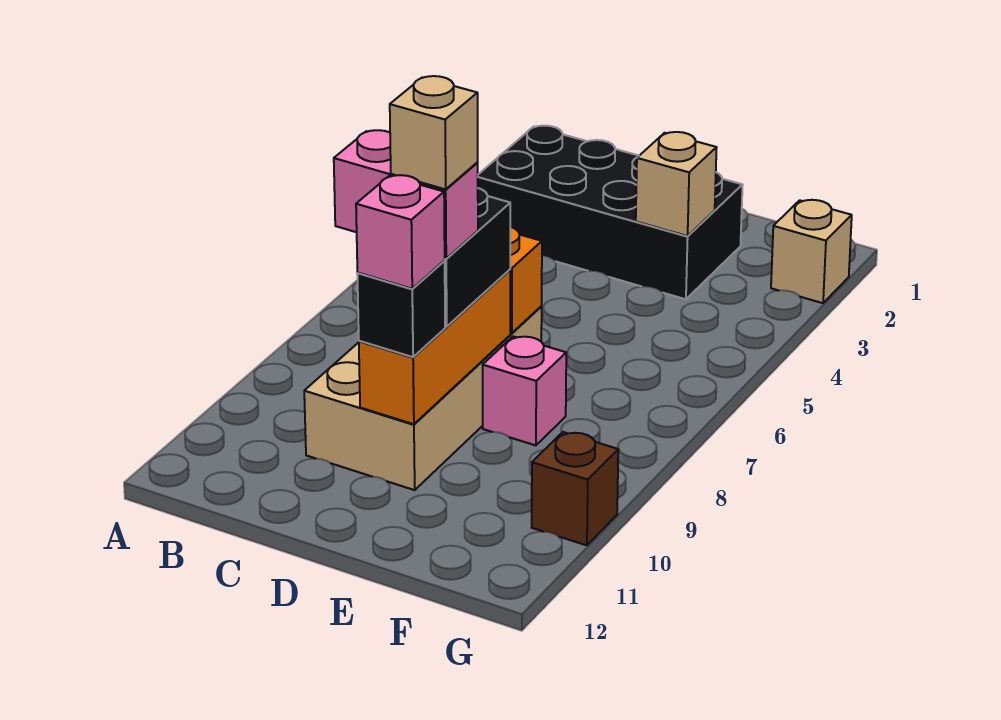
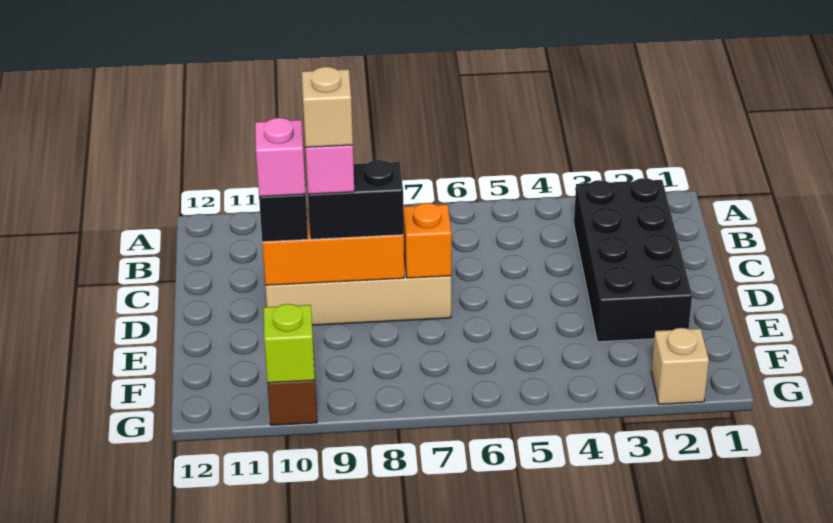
tan 1x1 brick [636,132,717,236] -> none
pink 1x1 brick [483,336,566,445] -> none
none -> lime 1x1 brick [264,304,315,383]

